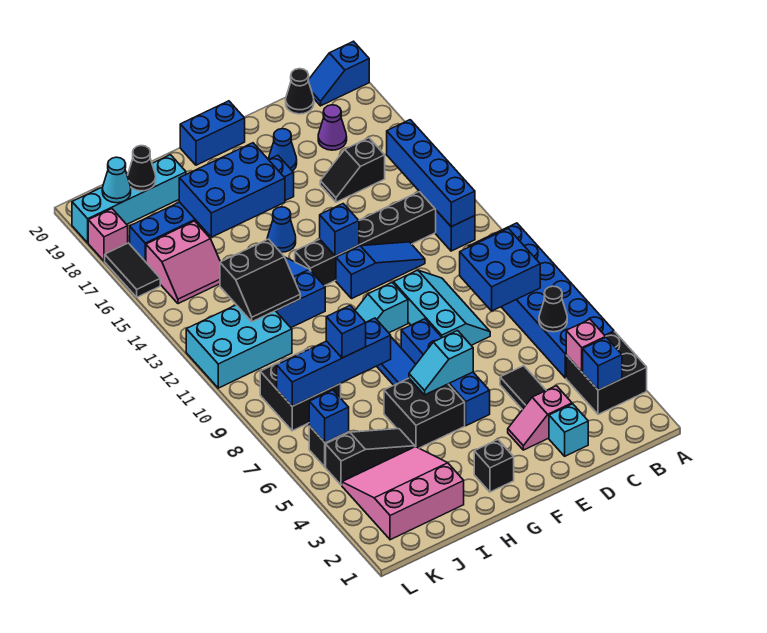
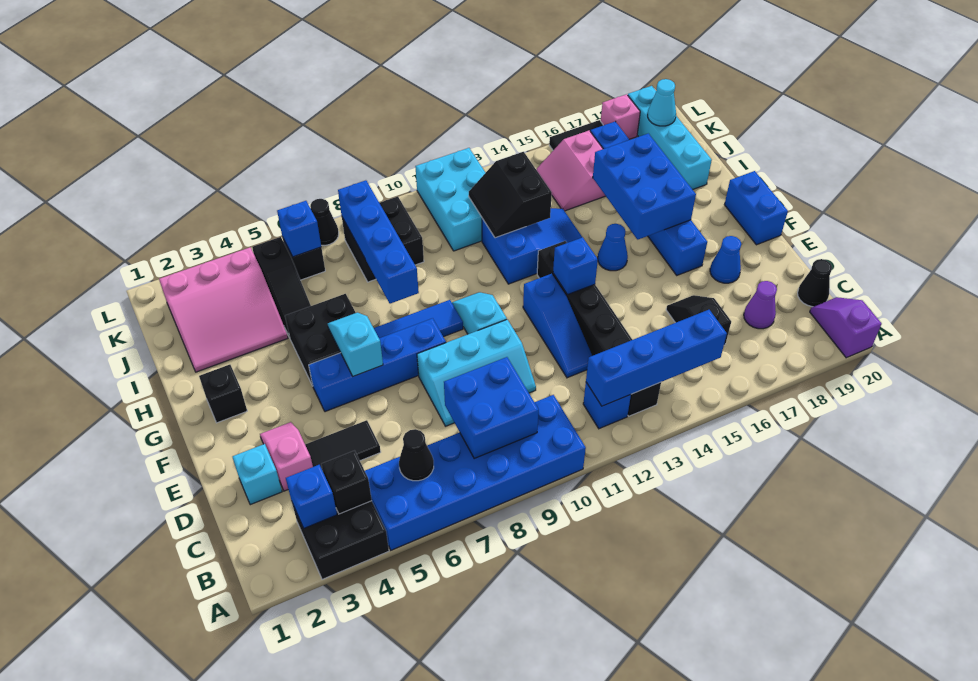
blue 1x2 slope [308,41,369,106] -> purple 1x2 slope [810,297,881,358]
pink 1x1 brick [566,319,606,372] -> black 1x1 brick [321,451,372,514]
pink 3x3 slope [342,447,464,540] -> pink 3x3 slope turned to [159,247,288,372]
blue 1x1 brick [326,306,366,358] -> none
black 1x1 cone [127,146,156,191] -> black 1x1 cone moved to [310,199,339,246]

